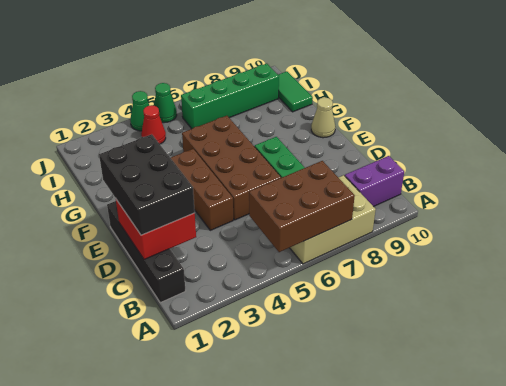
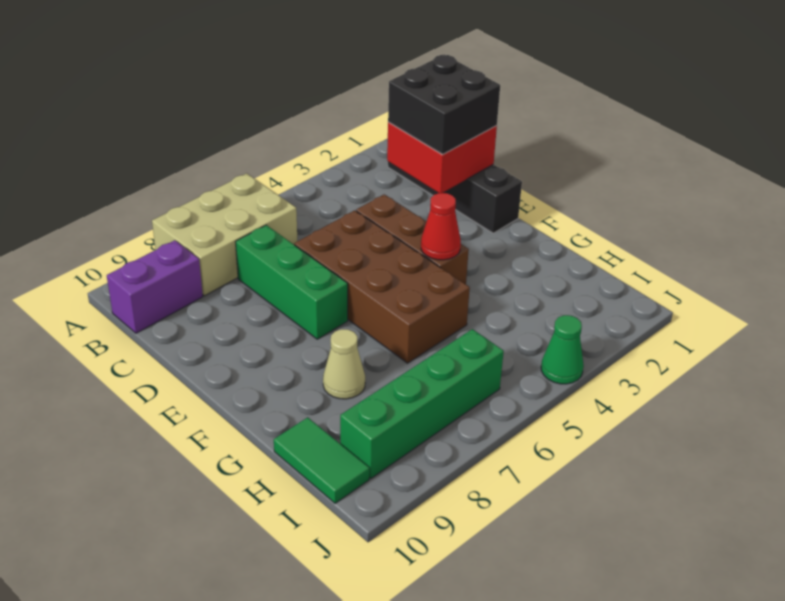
brown 2x3 brick [249,161,355,252] -> none
black 2x3 brick [99,134,195,235] -> black 2x2 brick [388,55,500,154]
tan 1x1 cone [311,97,335,138] -> tan 1x1 cone moved to [323,329,365,399]
red 1x1 cone [141,105,166,144] -> red 1x1 cone moved to [421,193,461,260]
green 1x1 cone [154,83,177,123] -> none

